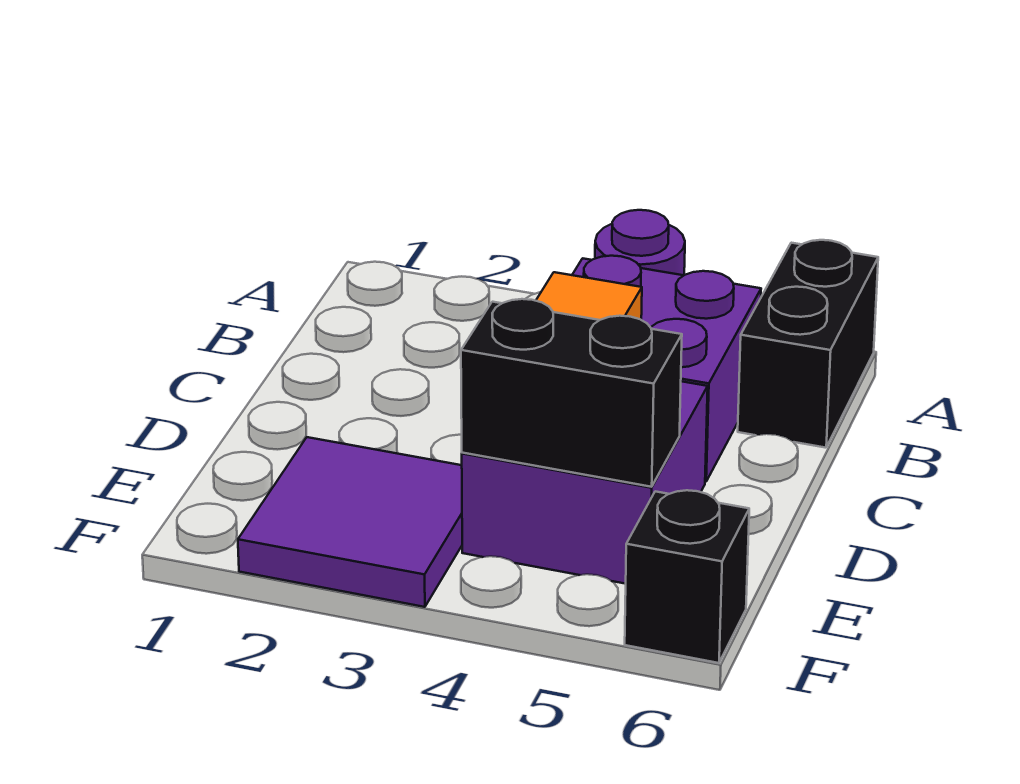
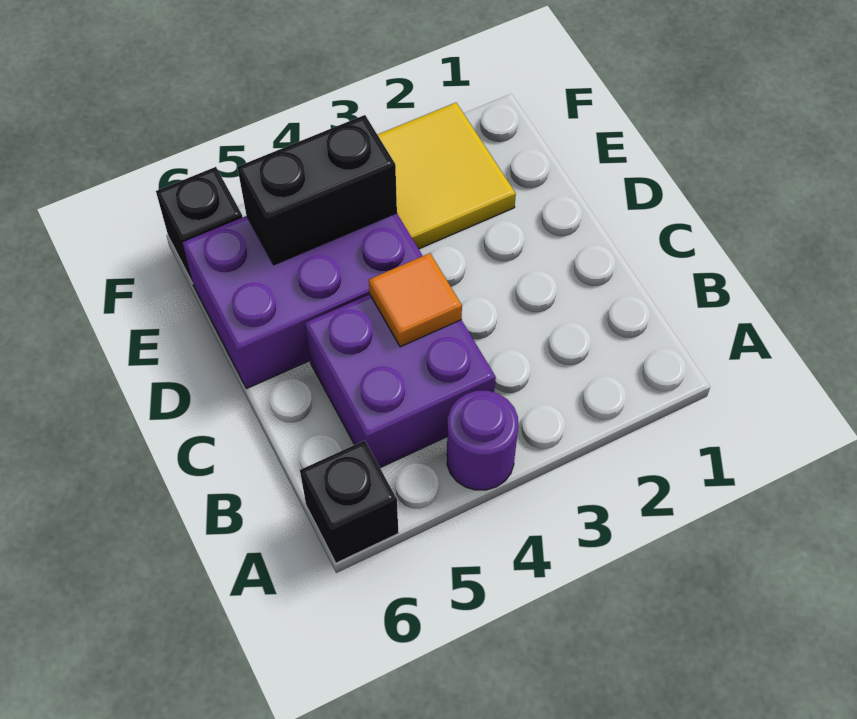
black 1x2 brick [738,240,878,448] -> black 1x1 brick [300,440,398,563]
purple 2x2 brick [462,381,708,584] -> purple 2x3 brick [183,213,422,389]
purple 2x2 tile [238,437,462,607] -> yellow 2x2 tile [378,103,516,249]

